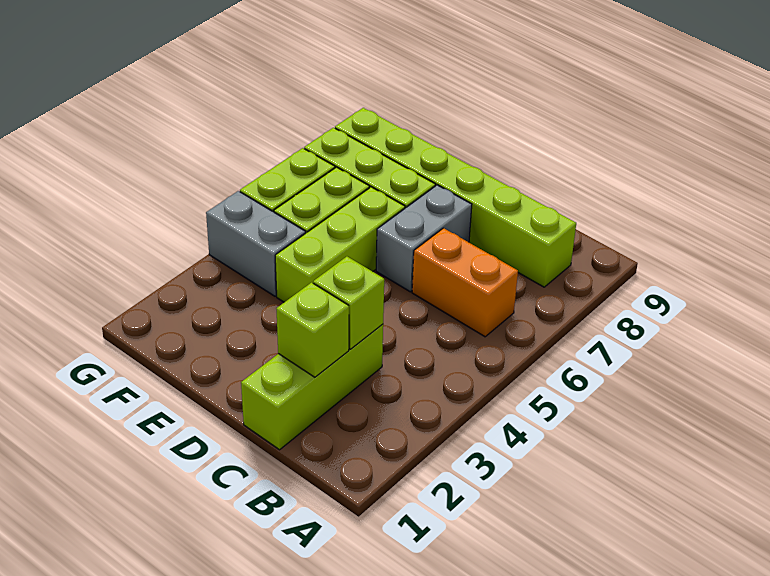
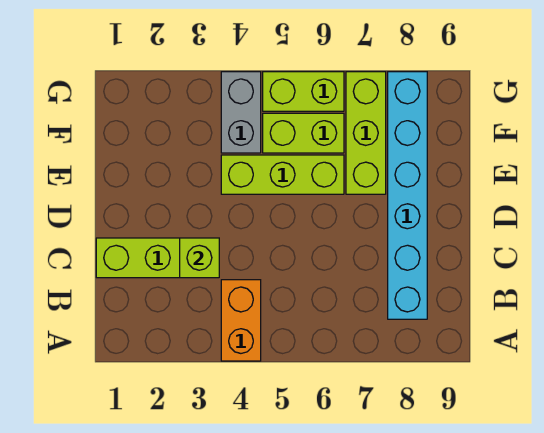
orange 1x2 brick [412,228,518,337] -> orange 1x2 brick moved to [221,280,261,361]
lime 1x6 brick [335,108,576,287] -> cyan 1x6 brick [388,72,427,319]
lime 1x1 brick [276,283,349,377] -> none
grey 1x2 brick [376,185,472,292] -> none

